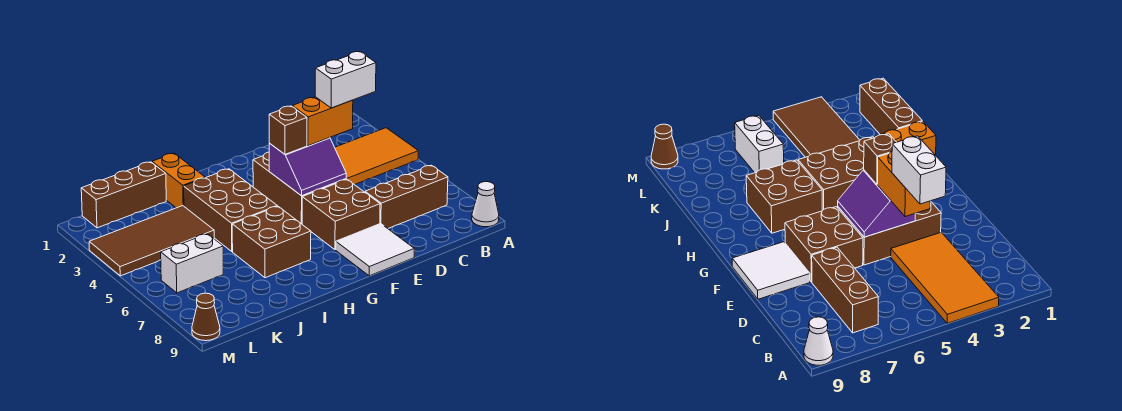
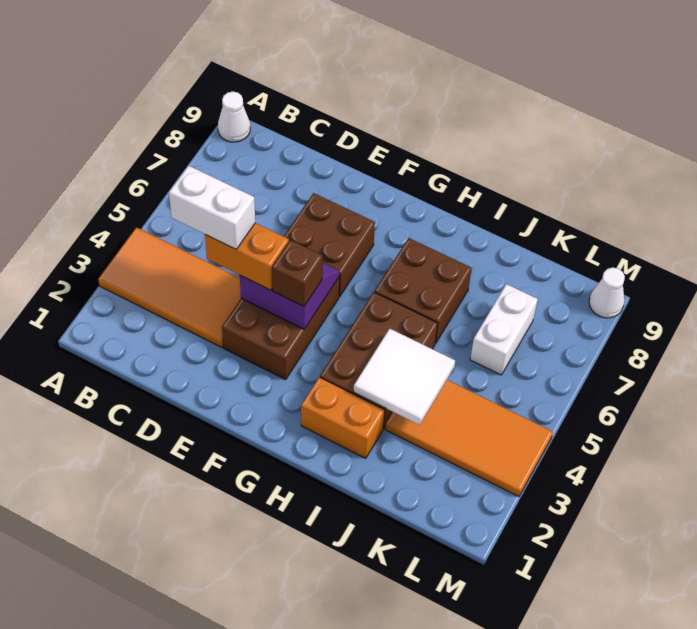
brown 1x3 brick [365,165,448,228] -> none
white 2x2 tile [336,224,414,276] -> white 2x2 tile moved to [354,329,455,425]
orange 1x2 brick [152,153,205,208] -> orange 1x2 brick turned to [301,377,385,458]
brown 1x3 brick [81,162,166,228] -> none
brown 2x4 tile [89,206,214,276] -> orange 2x4 tile [385,380,553,497]
white 1x2 brick [161,234,223,293] -> white 1x2 brick turned to [470,284,538,375]
brown 1x1 cone [192,293,220,341] -> white 1x1 cone [589,268,625,318]

